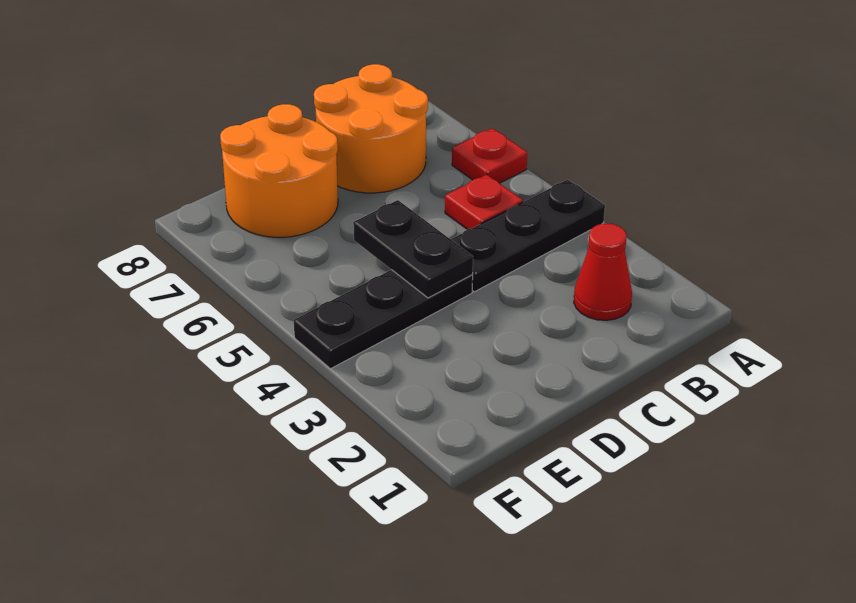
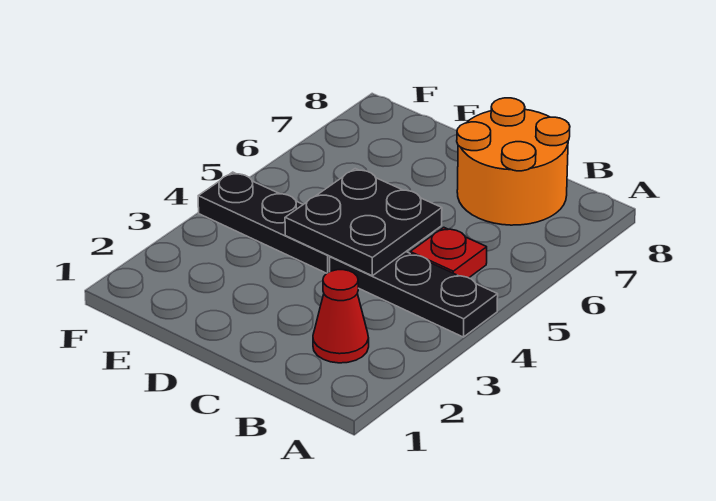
red 1x1 plate [452,128,527,183] -> none
black 1x2 plate [353,200,473,298] -> black 2x2 plate [285,169,442,276]
orange 2x2 round brick [220,104,338,237] -> none

